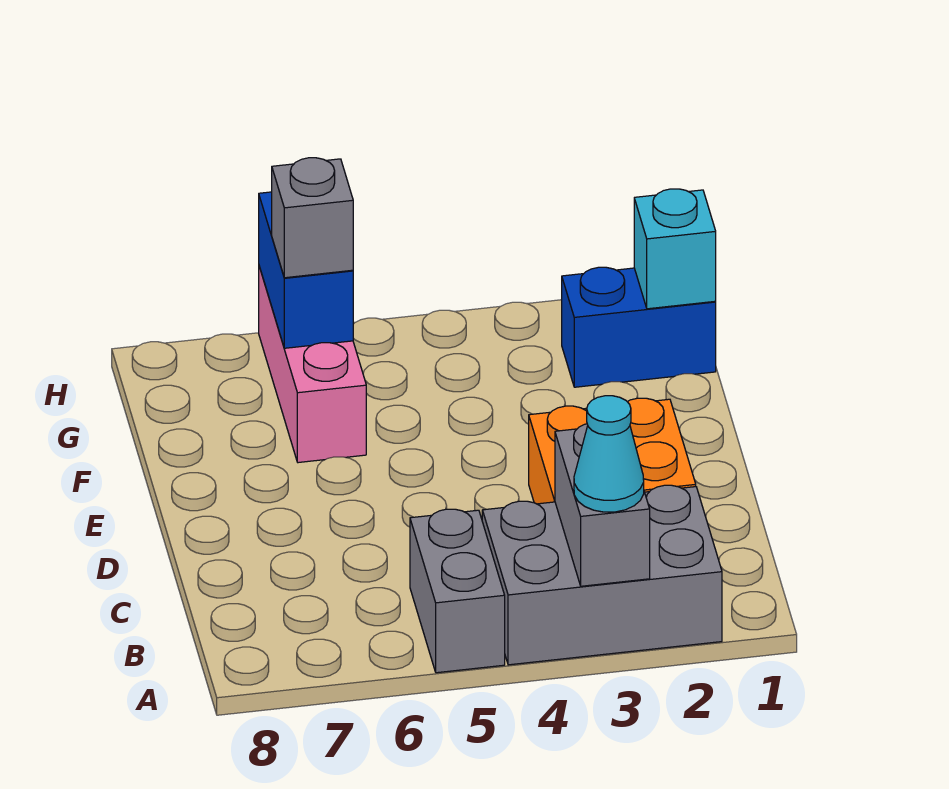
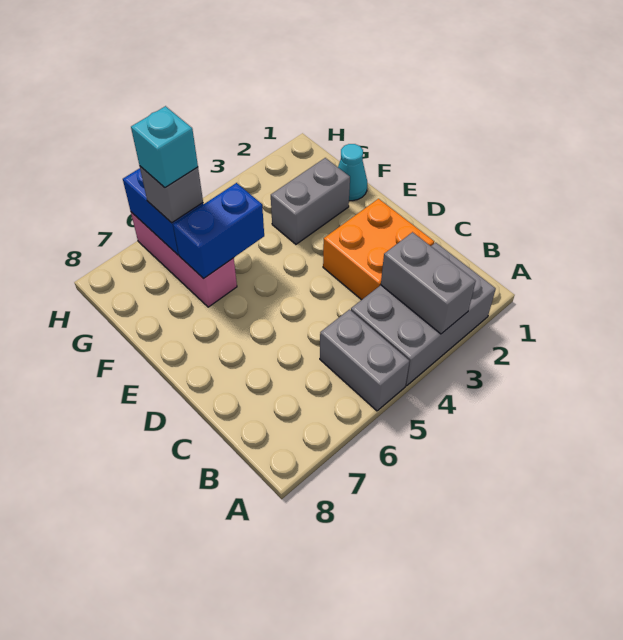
cyan 1x1 cone [574,396,644,512] -> cyan 1x1 cone moved to [338,144,367,201]
none -> grey 1x2 brick [271,158,350,244]
blue 1x2 brick [562,267,716,387] -> blue 1x2 brick moved to [173,183,264,279]
cyan 1x1 brick [634,189,716,309] -> cyan 1x1 brick moved to [131,106,198,188]

